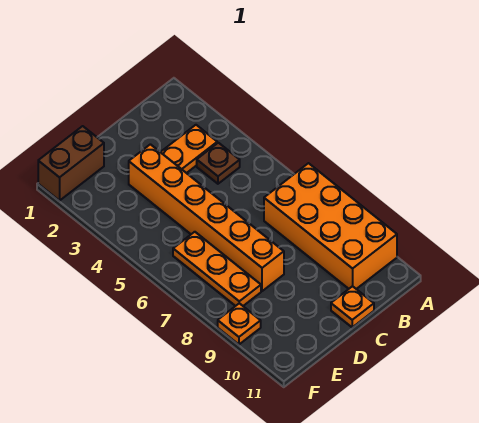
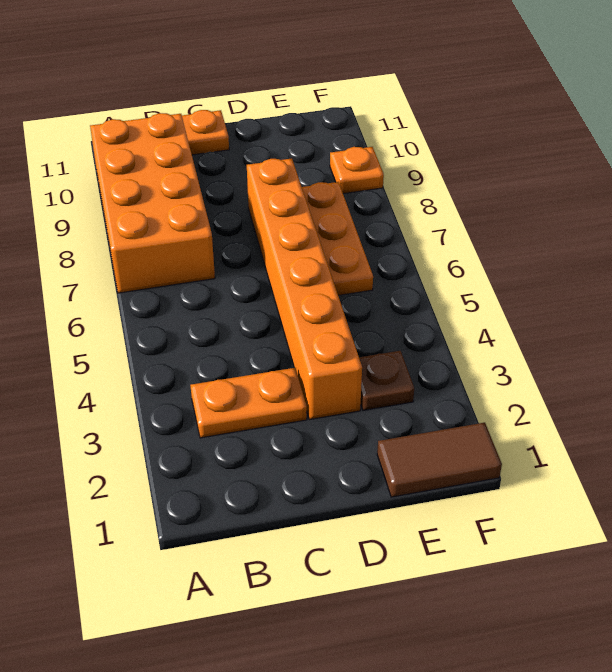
brown 1x1 plate [197,143,240,184] -> brown 1x1 plate moved to [359,351,414,410]
brown 1x2 brick [38,126,104,201] -> brown 1x2 tile [377,423,502,497]

